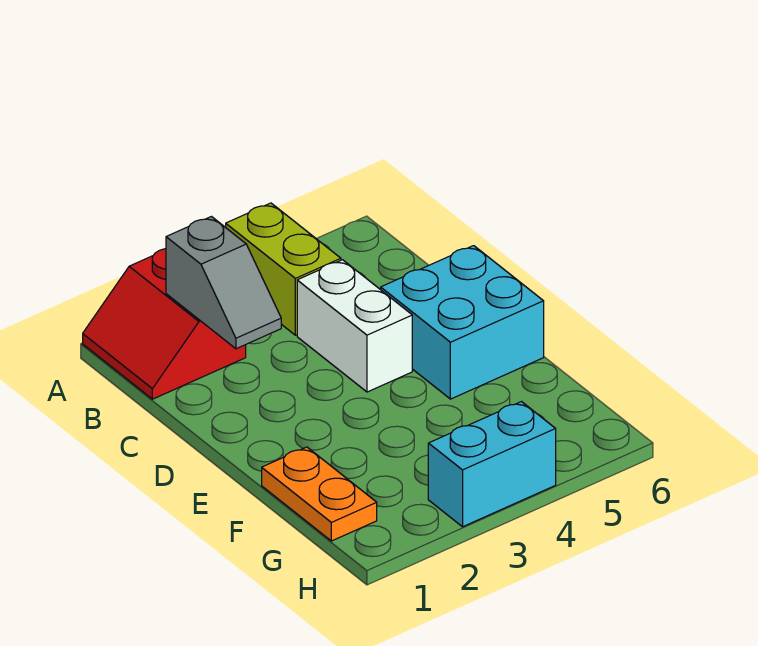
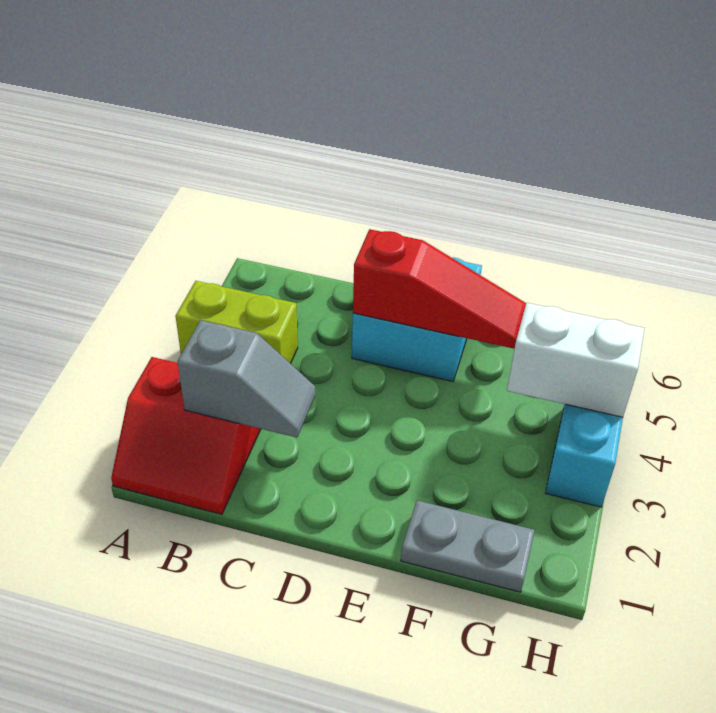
white 1x2 brick [297,260,412,392] -> white 1x2 brick moved to [507,303,644,417]
none -> red 1x3 slope [353,229,526,349]
orange 1x2 plate [262,447,377,541] -> grey 1x2 plate [401,500,535,592]

